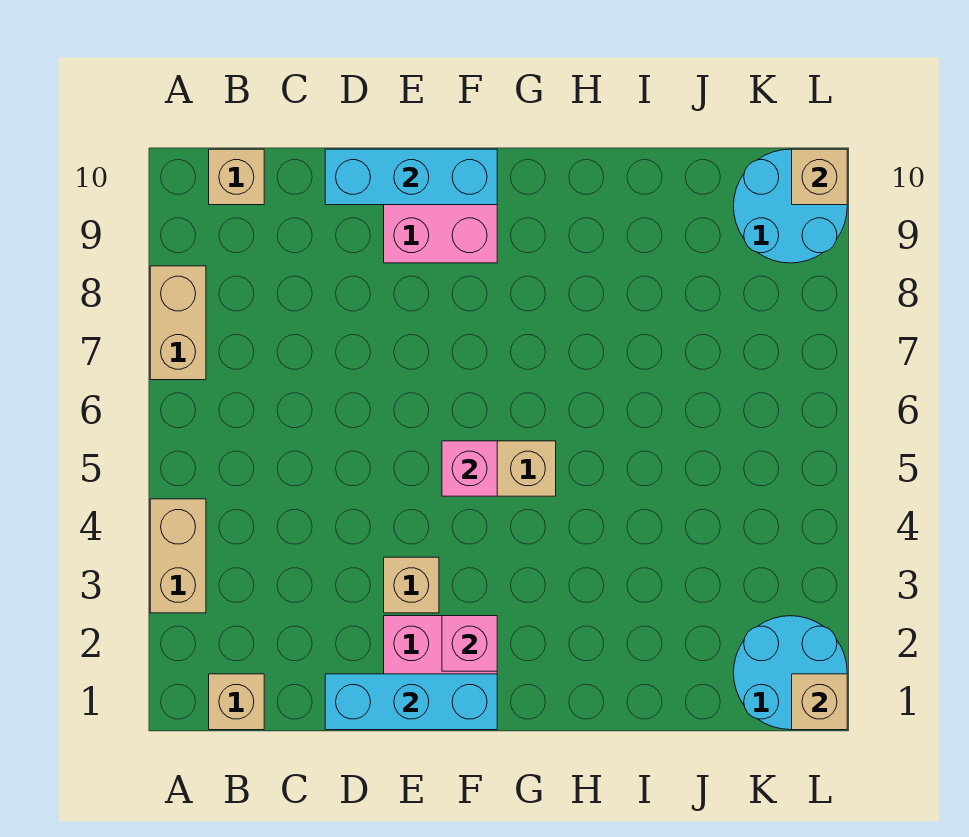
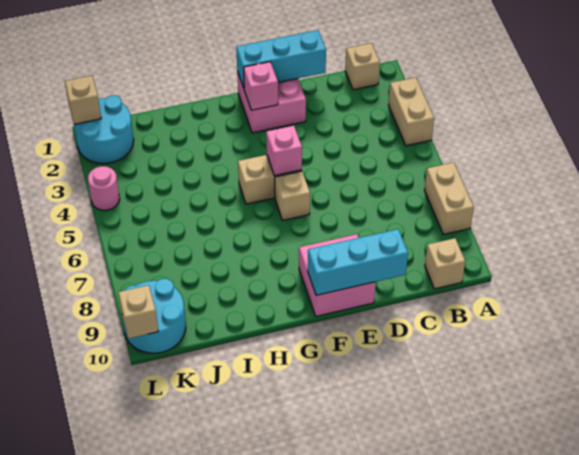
tan 1x1 brick [384,557,439,613] -> tan 1x1 brick moved to [275,171,310,220]
none -> pink 1x1 round brick [88,166,120,210]

